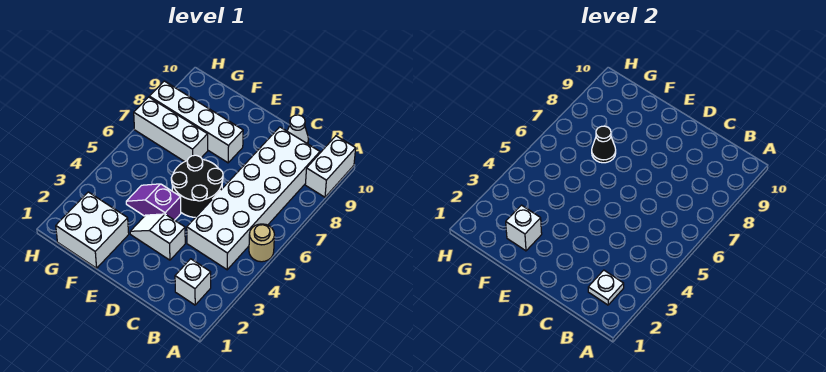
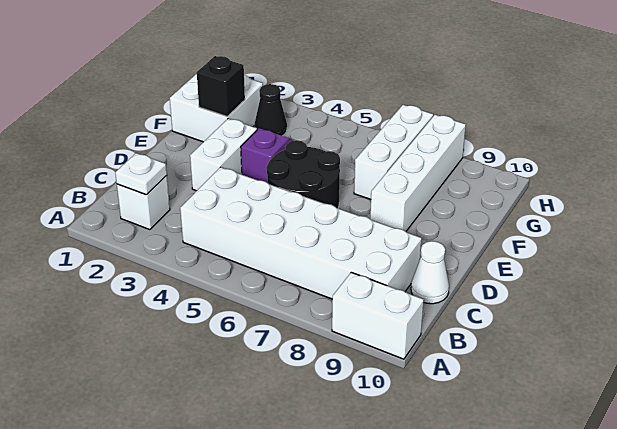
tan 1x1 round brick [249,224,274,262] -> none
white 1x2 slope [130,214,185,260] -> white 1x2 brick [190,119,257,191]
white 1x1 brick [506,205,542,251] -> black 1x1 brick [197,56,245,117]
black 1x1 cone [592,126,616,163] -> black 1x1 cone moved to [254,84,287,136]

